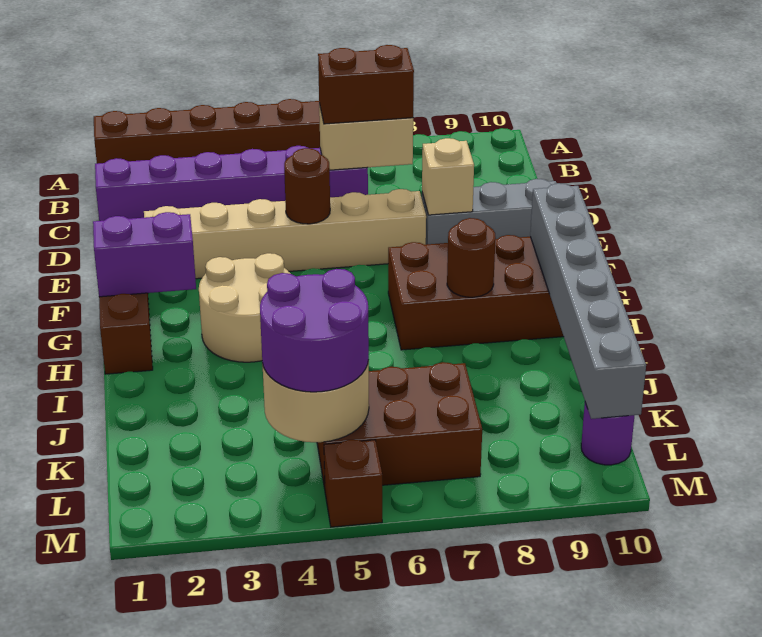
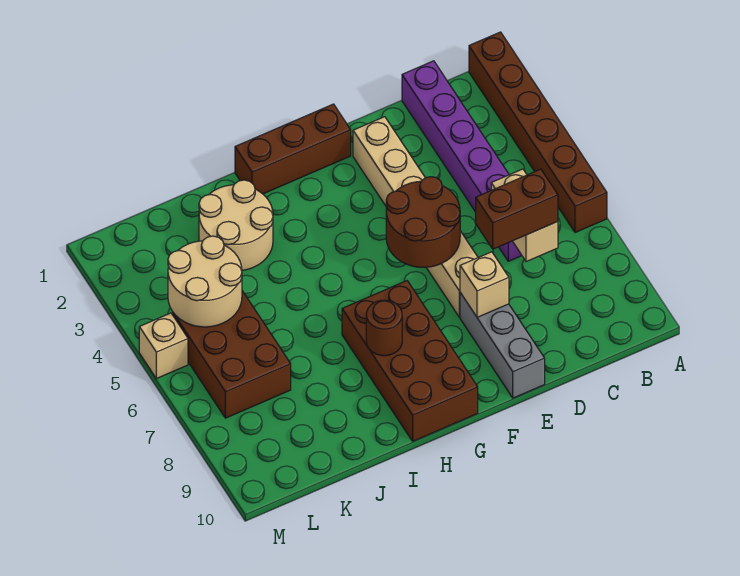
brown 1x2 brick [318,45,414,124] -> brown 1x2 brick turned to [476,169,558,249]
brown 1x1 round brick [284,148,330,224] -> brown 2x2 round brick [386,177,460,267]
purple 1x2 brick [93,212,196,297] -> none
tan 2x2 round brick [199,253,291,362] -> tan 2x2 round brick moved to [199,180,273,271]
grey 1x6 brick [530,183,646,419] -> none
purple 2x2 round brick [260,269,369,392] -> none
purple 1x1 round brick [581,402,635,465] -> none
brown 1x1 brick [324,440,382,527] -> tan 1x1 brick [139,313,188,379]

